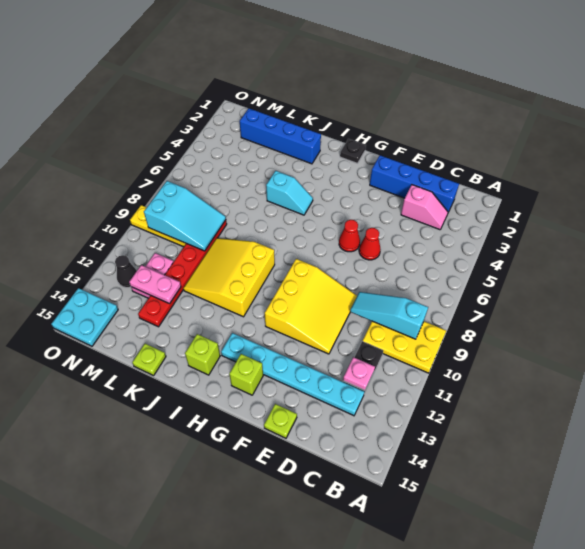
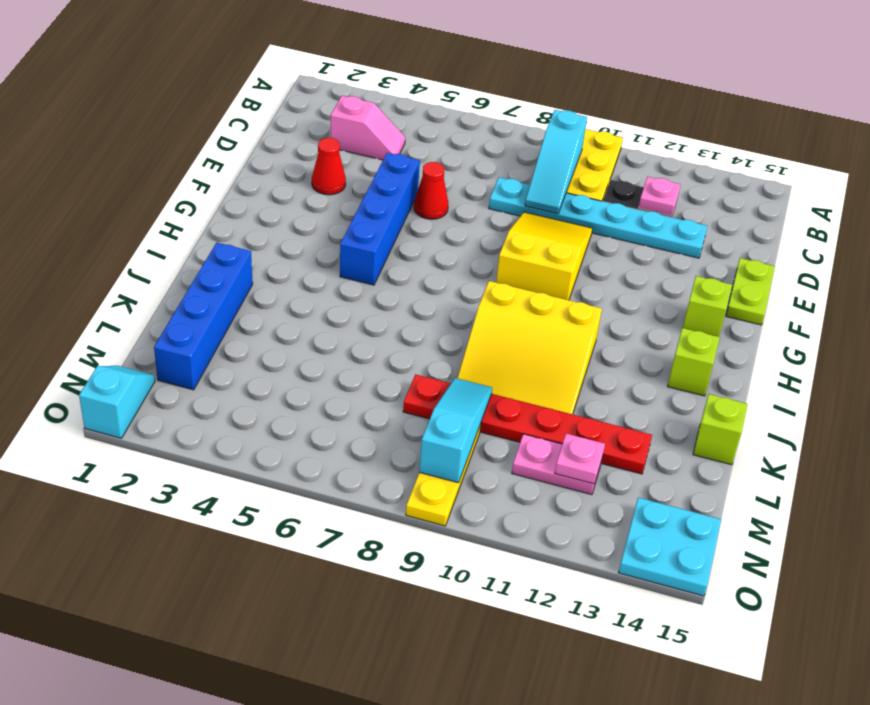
blue 1x4 brick [370,155,459,212] -> blue 1x4 brick moved to [340,153,420,285]
pink 1x2 slope [401,185,448,230] -> pink 1x2 slope turned to [331,96,405,160]
cyan 1x6 plate [221,333,364,416] -> cyan 1x6 plate turned to [489,177,707,258]
yellow 3x3 slope [265,259,357,354] -> yellow 2x3 slope [496,212,593,300]
lime 1x1 plate [264,404,297,438] -> lime 1x2 plate [726,258,775,325]
red 1x1 cone [339,220,360,252] -> red 1x1 cone moved to [312,138,346,195]
black 1x1 plate [340,139,366,163] -> none
cyan 1x2 slope [266,171,313,215] -> cyan 1x2 slope moved to [79,366,155,438]
lime 1x1 plate [132,344,166,375] -> lime 1x1 brick [693,394,748,465]
cyan 2x3 slope [144,181,226,251] -> cyan 1x3 slope [419,378,492,483]
pink 1x2 plate [129,265,181,304] -> pink 1x1 plate [555,434,605,484]
black 1x1 cone [115,255,137,288] -> none

